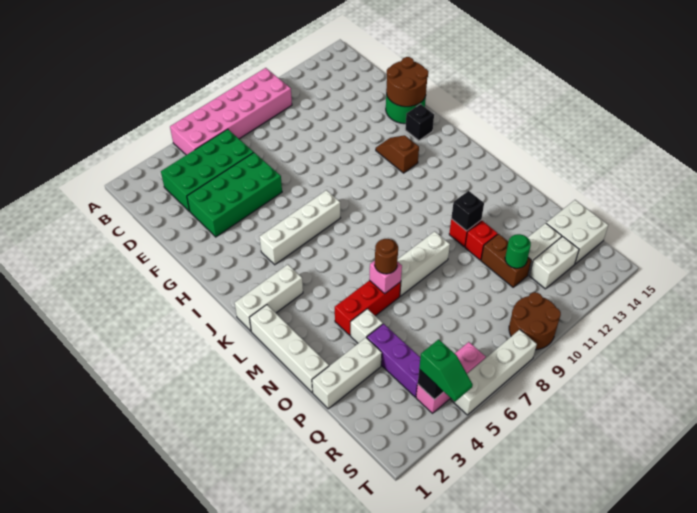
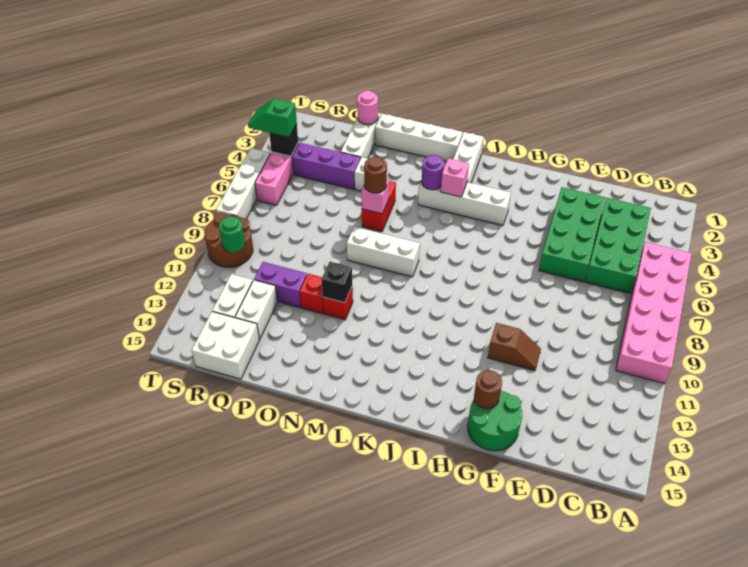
brown 2x2 round brick [386,57,428,107] -> brown 1x1 round brick [474,370,502,409]
brown 1x2 slope [376,135,419,173] -> brown 1x2 slope moved to [488,323,541,371]
black 1x1 brick [405,104,434,141] -> none
white 1x4 brick [260,190,340,265] -> white 1x4 brick turned to [418,182,511,225]
none -> pink 1x1 brick [441,158,469,197]
none -> purple 1x1 round brick [421,155,444,190]
red 1x3 brick [335,280,401,335] -> red 1x2 brick [362,181,396,232]
white 1x3 brick [397,231,450,296] -> white 1x3 brick turned to [347,227,420,277]
none -> pink 1x1 round brick [357,91,378,125]
brown 1x2 brick [481,234,531,287] -> purple 1x2 brick [254,262,307,308]
green 1x1 round brick [505,234,531,268] -> green 1x1 round brick moved to [219,217,245,252]

